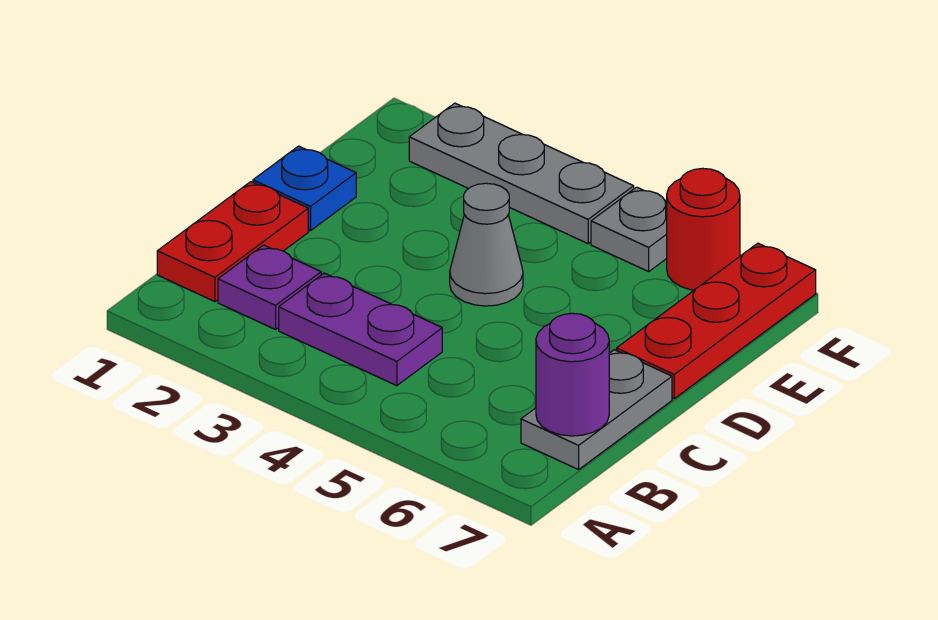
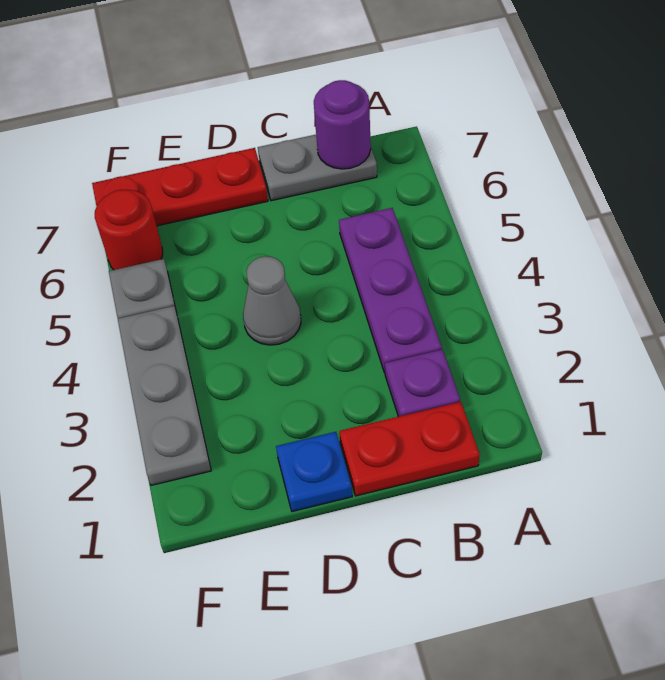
purple 1x2 plate [279,273,442,386] -> purple 1x3 plate [339,208,442,373]

